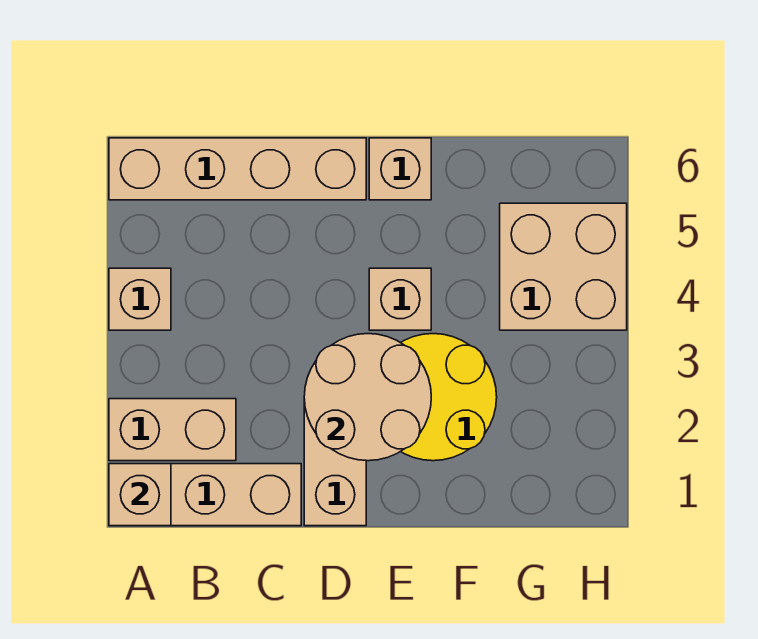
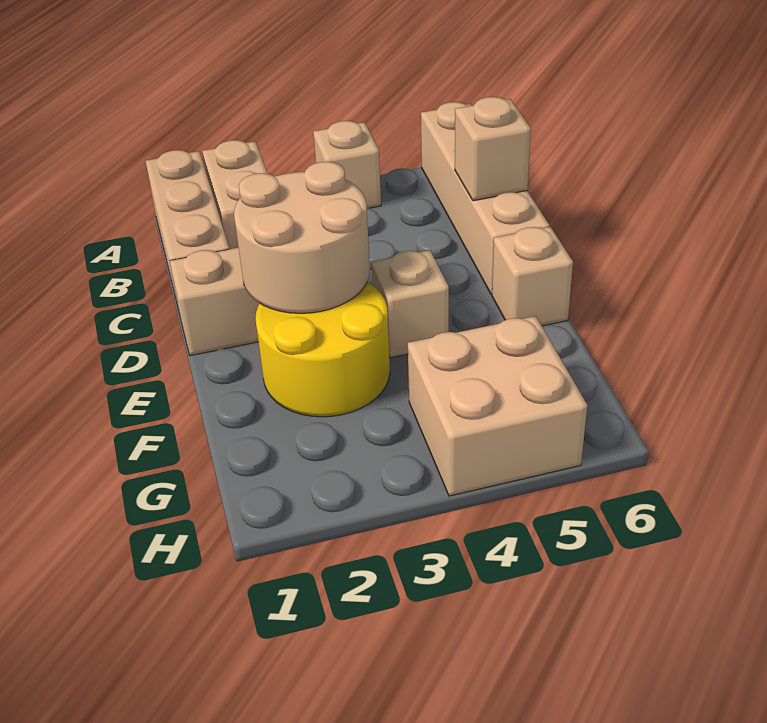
tan 1x1 brick [109,464,171,526] -> tan 1x1 brick moved to [455,97,531,201]

